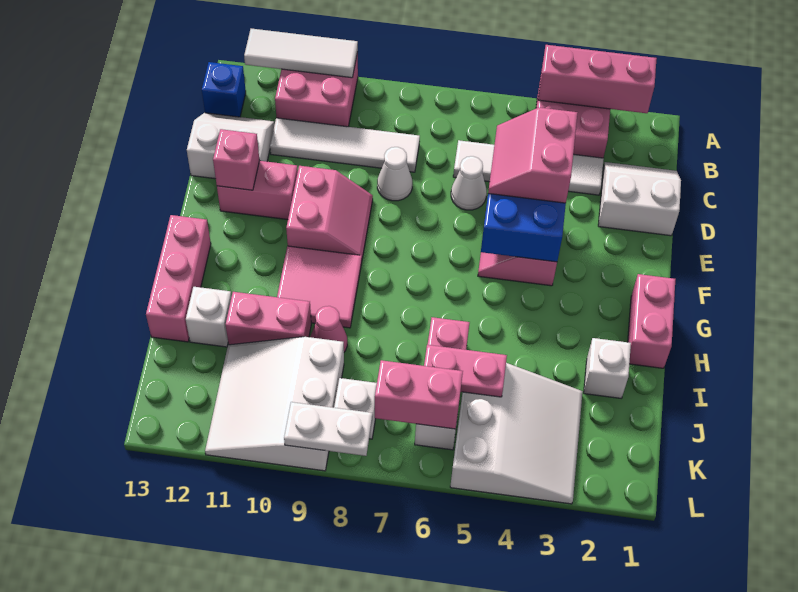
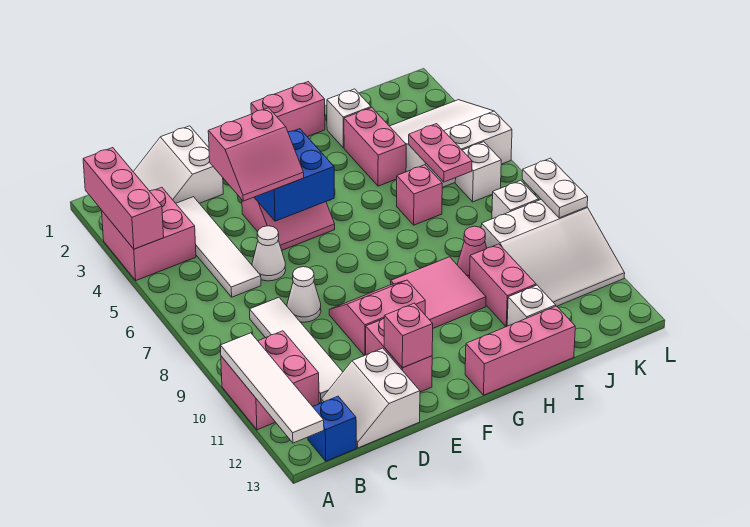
white 1x3 tile [244,29,358,78] -> white 1x4 tile [220,333,324,443]
pink 1x2 brick [375,360,463,429] -> pink 1x2 brick moved to [344,108,406,186]

